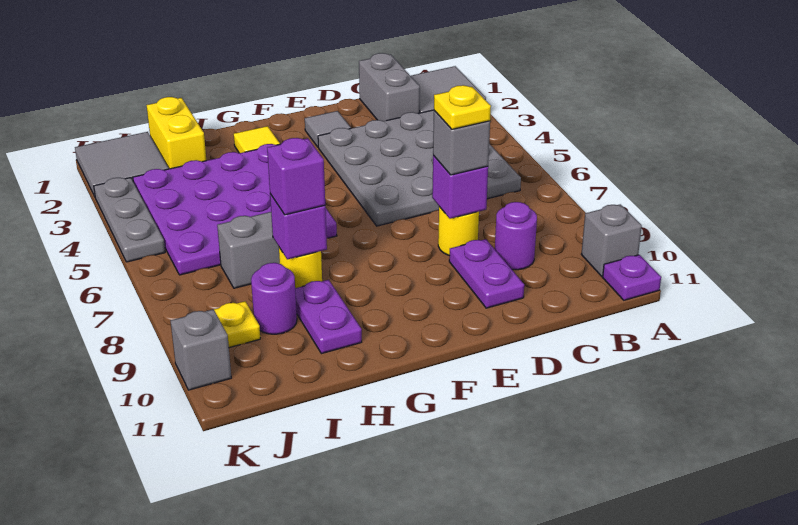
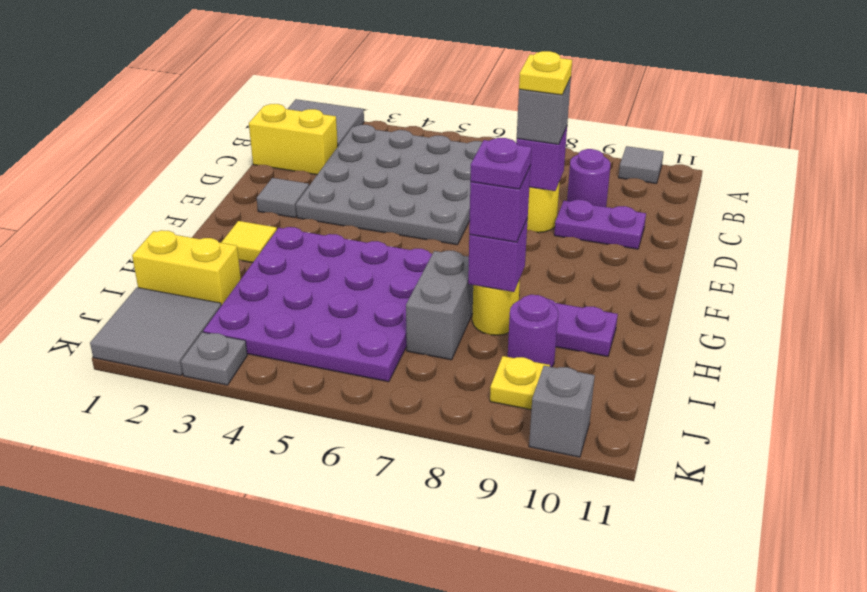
grey 1x1 brick [581,204,642,276] -> grey 1x1 tile [619,146,664,183]
purple 1x1 plate [603,255,661,300] -> purple 1x1 plate moved to [470,138,532,189]
grey 1x2 brick [359,53,420,121] -> yellow 1x2 brick [249,104,338,175]
grey 1x3 plate [94,178,165,262] -> grey 1x1 plate [181,332,247,385]

